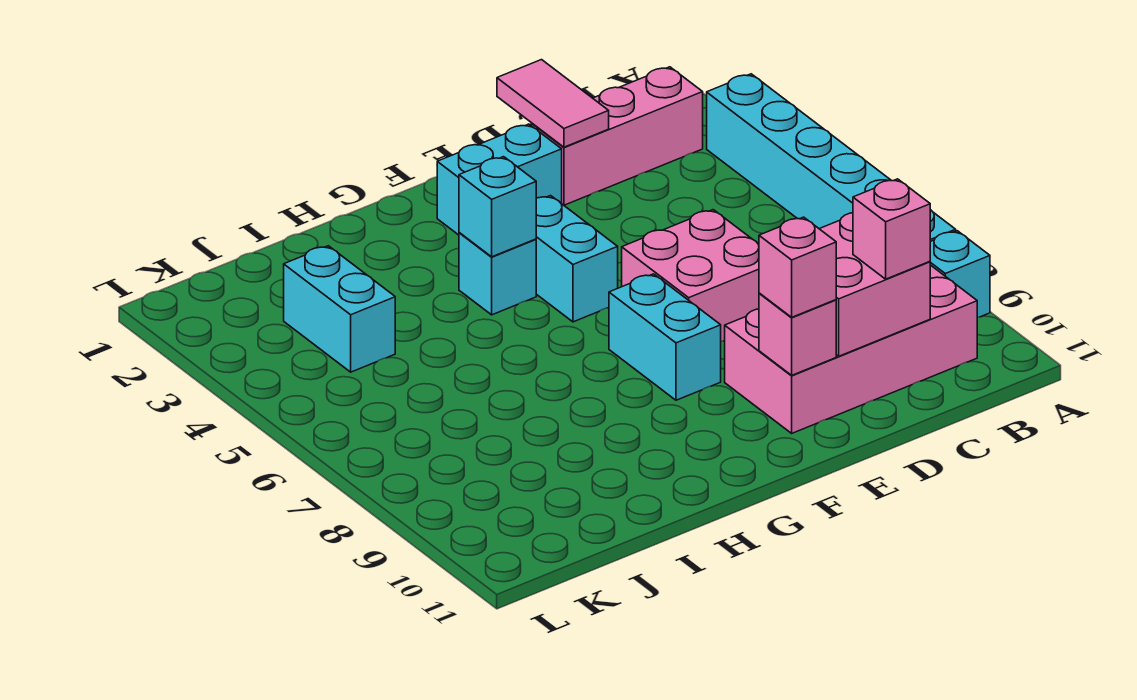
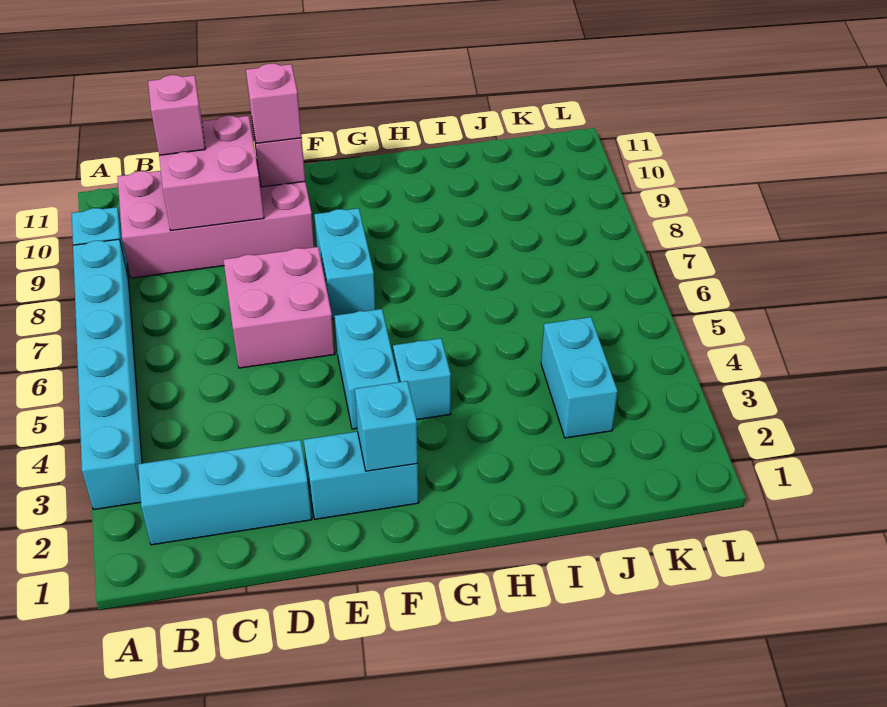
pink 1x3 brick [531,67,703,205] -> cyan 1x3 brick [138,440,312,545]
pink 1x2 tile [497,60,609,147] -> none
cyan 1x1 brick [459,157,536,257] -> cyan 1x1 brick moved to [355,381,418,471]

